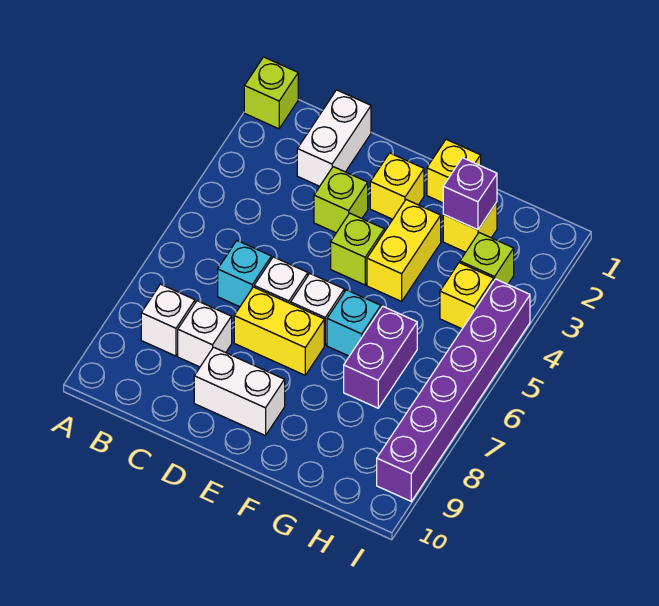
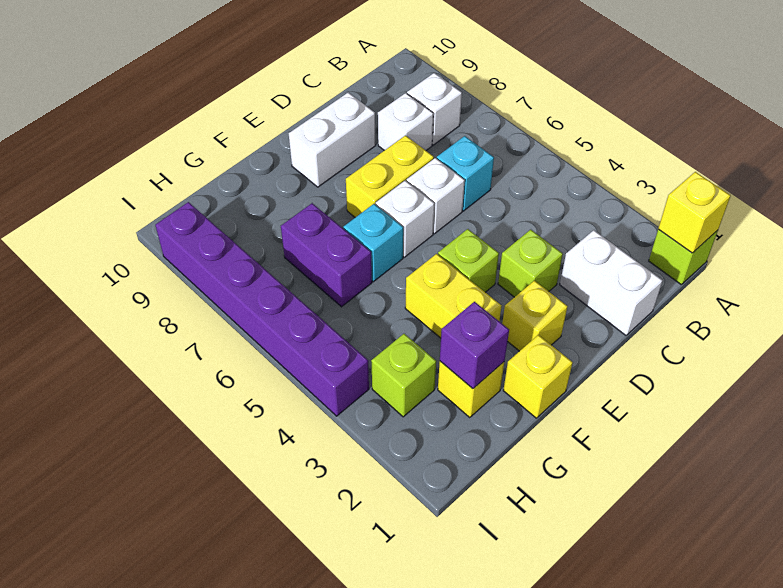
yellow 1x1 brick [440,263,494,329] -> yellow 1x1 brick moved to [658,172,731,253]

